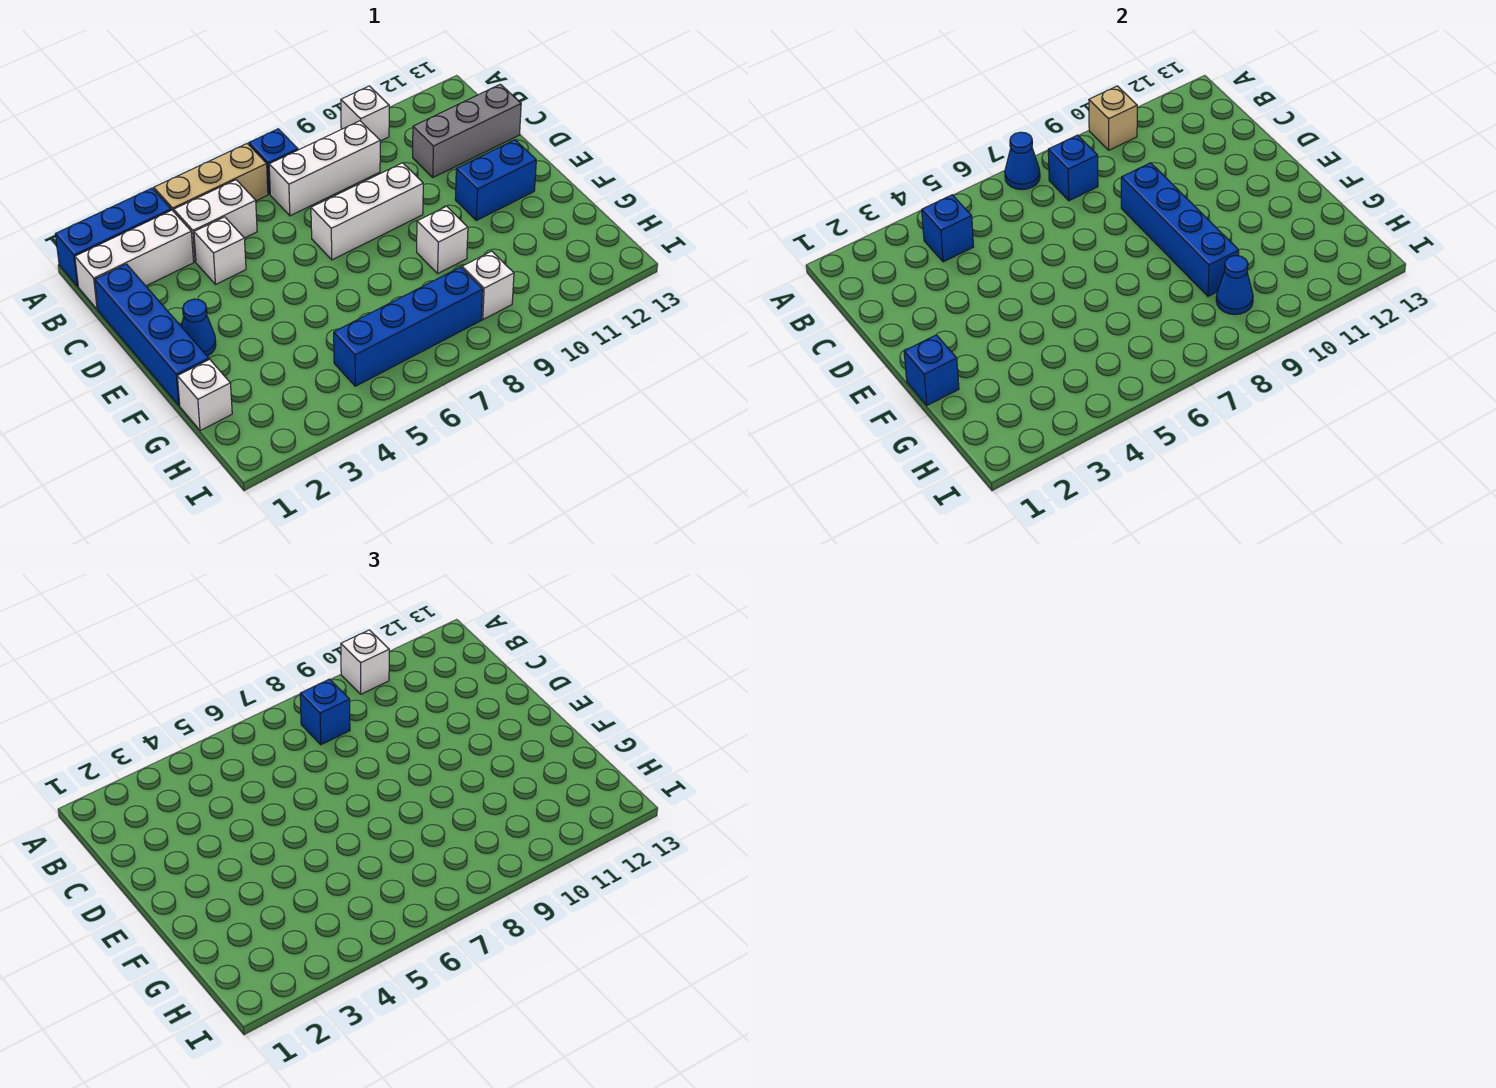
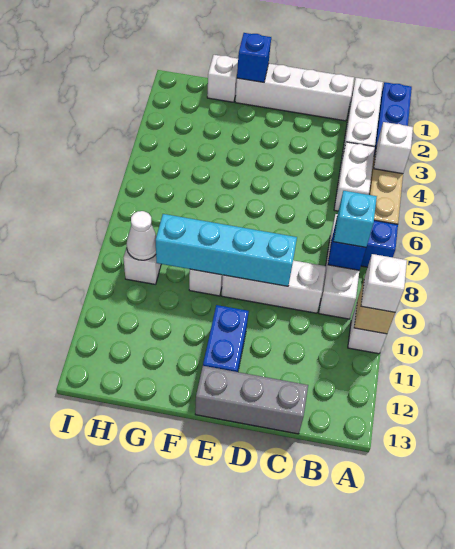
blue 1x1 cone [1005,132,1040,190] -> none
blue 1x1 brick [922,195,974,262] -> none
blue 1x1 brick [300,679,350,745] -> cyan 1x1 brick [334,191,377,247]
blue 1x4 brick [95,264,209,405] -> white 1x4 brick [235,64,354,121]
white 1x1 brick [194,217,246,284] -> white 1x1 brick moved to [374,122,413,174]
grey 1x3 brick [413,84,521,177] -> grey 1x3 brick turned to [195,366,308,434]
white 1x3 brick [311,163,423,260] -> white 1x3 brick turned to [221,260,326,313]
blue 1x4 brick [1121,163,1239,296] -> cyan 1x4 brick [156,214,297,286]
blue 1x1 cone [181,299,216,356] -> none
blue 1x4 brick [334,267,483,386] -> none
blue 1x1 cone [1216,256,1253,315] -> white 1x1 cone [127,211,156,260]

